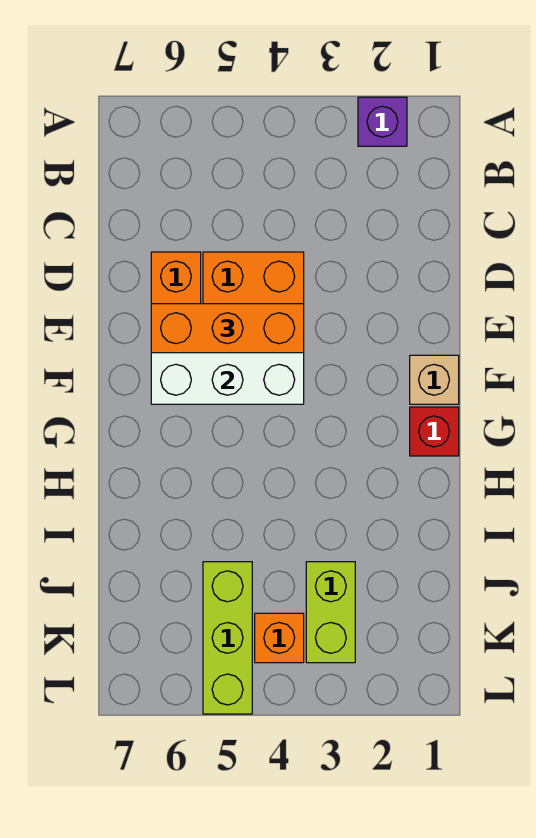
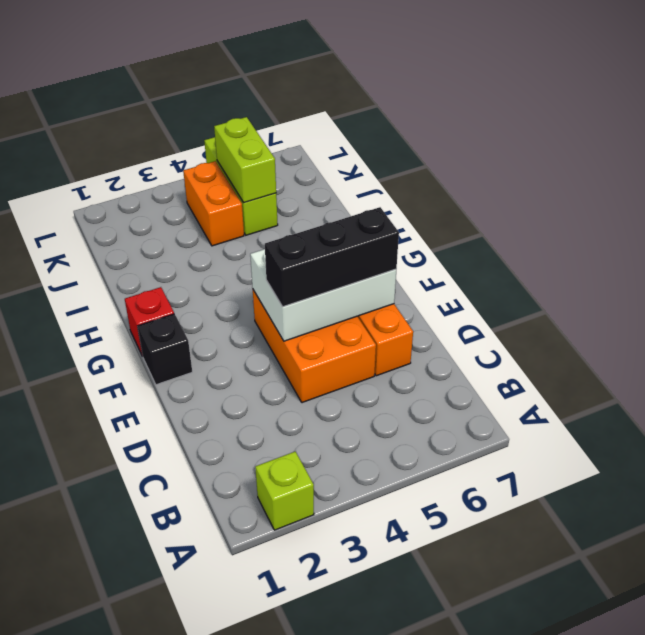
purple 1x1 brick [358,97,407,146] -> lime 1x1 brick [255,452,314,530]
orange 1x3 brick [151,304,304,353] -> black 1x3 brick [265,207,399,307]
tan 1x1 brick [410,355,459,404] -> black 1x1 brick [138,314,192,385]
lime 1x2 brick [306,562,355,663] -> lime 1x2 brick moved to [214,117,276,203]
orange 1x1 brick [255,613,304,663] -> orange 1x2 brick [183,161,244,246]

